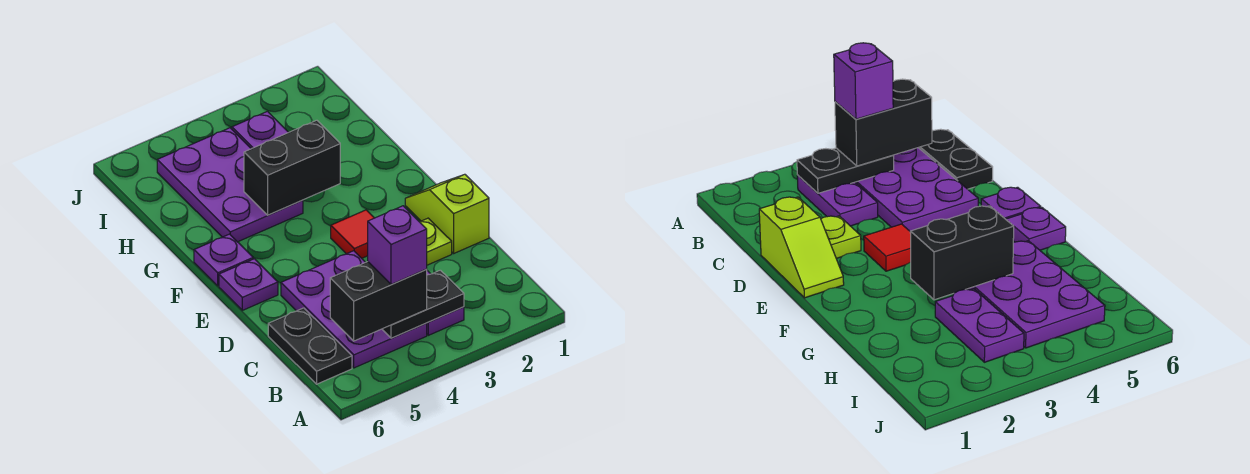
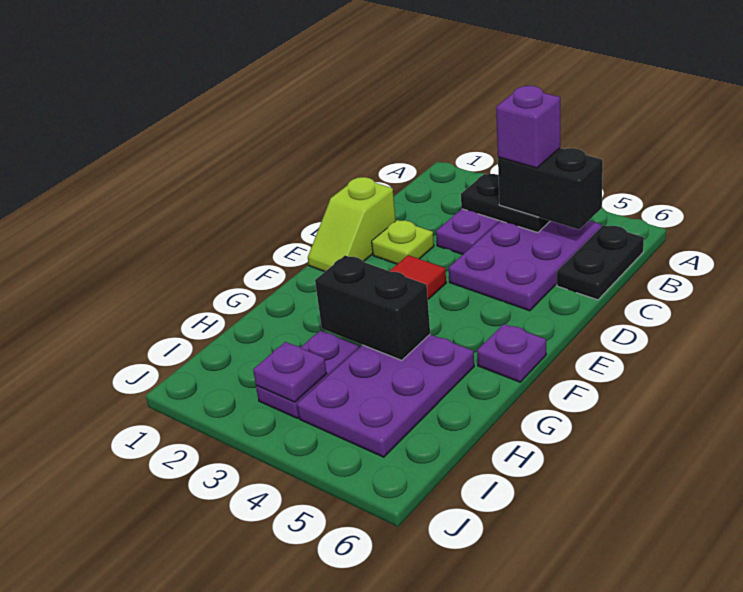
purple 1x1 plate [219,259,278,310] -> purple 1x1 plate moved to [253,342,327,402]

